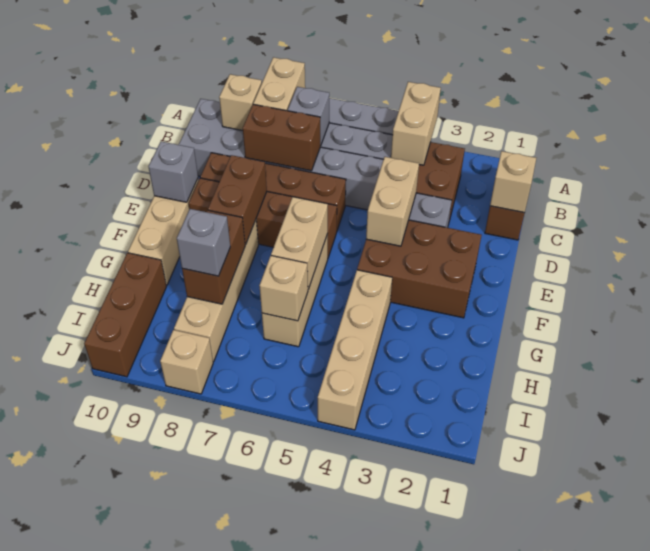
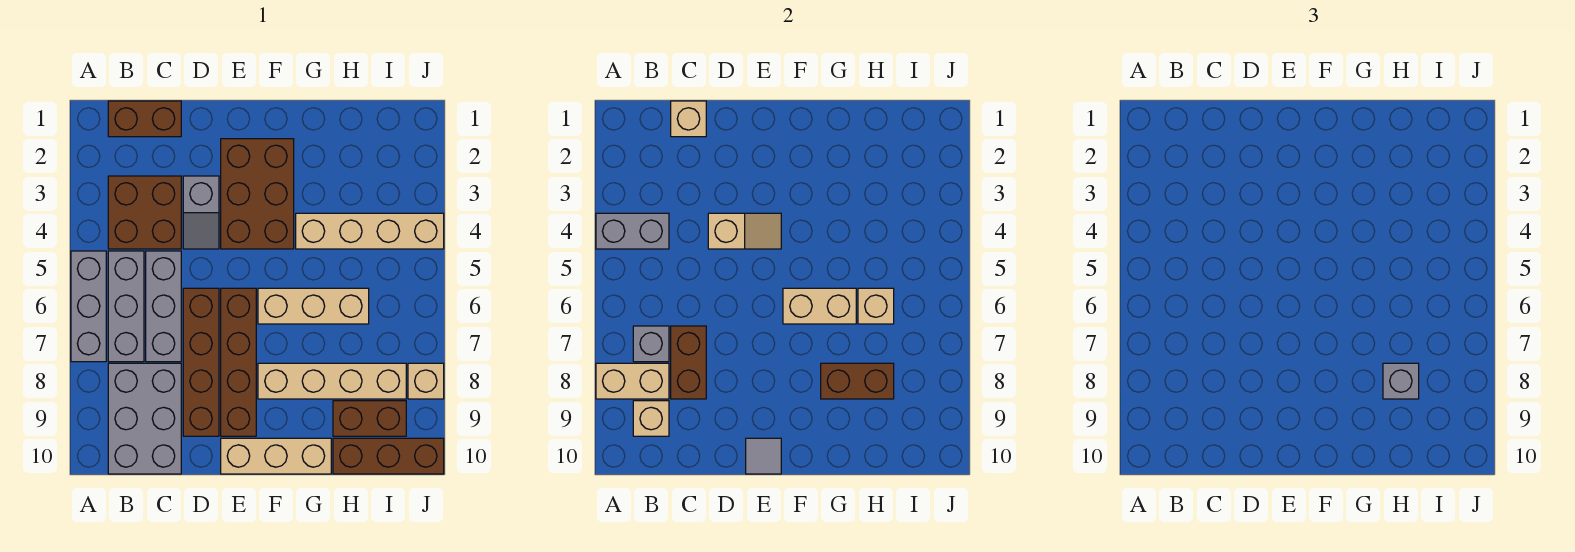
tan 1x2 brick [391,82,441,165] -> grey 1x2 brick [596,213,669,249]
tan 1x2 brick [366,157,419,246] -> tan 1x2 slope [708,213,781,249]
brown 1x2 brick [208,155,267,245] -> brown 1x2 brick moved to [333,401,406,436]
grey 1x1 brick [149,141,198,202] -> grey 1x1 tile [746,438,781,474]

